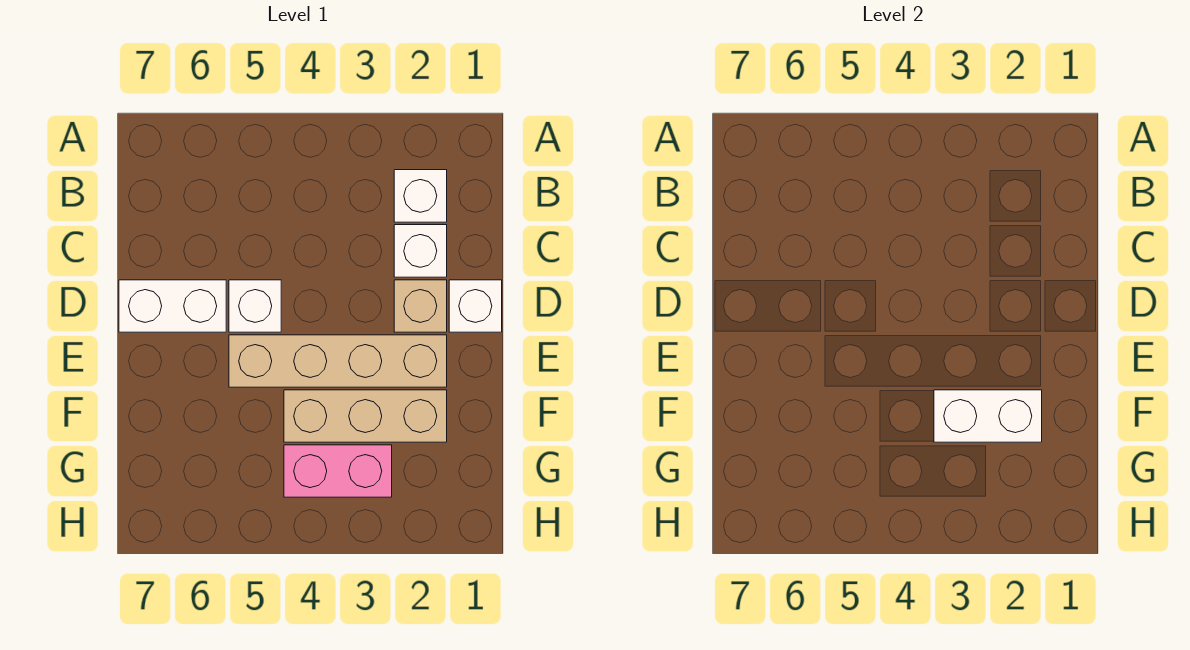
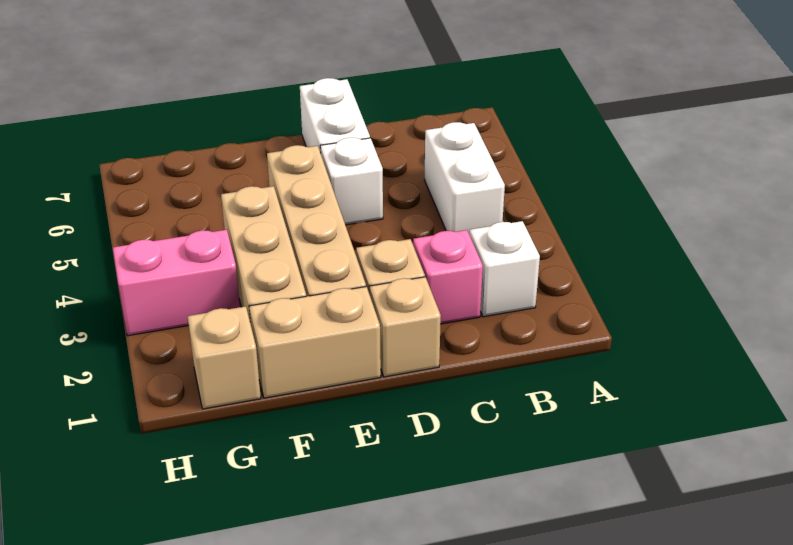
white 1x1 brick [394,225,447,277] -> pink 1x1 brick [413,230,483,324]
white 1x1 brick [449,280,502,332] -> tan 1x1 brick [370,277,441,377]
none -> tan 1x2 brick [249,287,381,398]
white 1x2 brick [934,390,1042,442] -> white 1x2 brick moved to [425,122,505,235]
none -> tan 1x1 brick [187,306,261,409]
pink 1x2 brick [284,445,392,497] -> pink 1x2 brick turned to [113,230,240,336]

